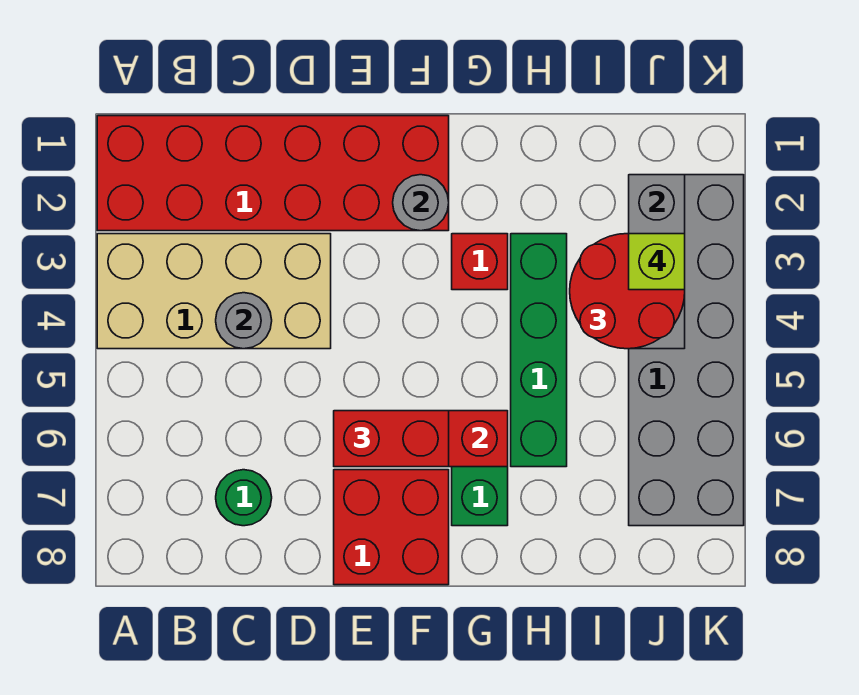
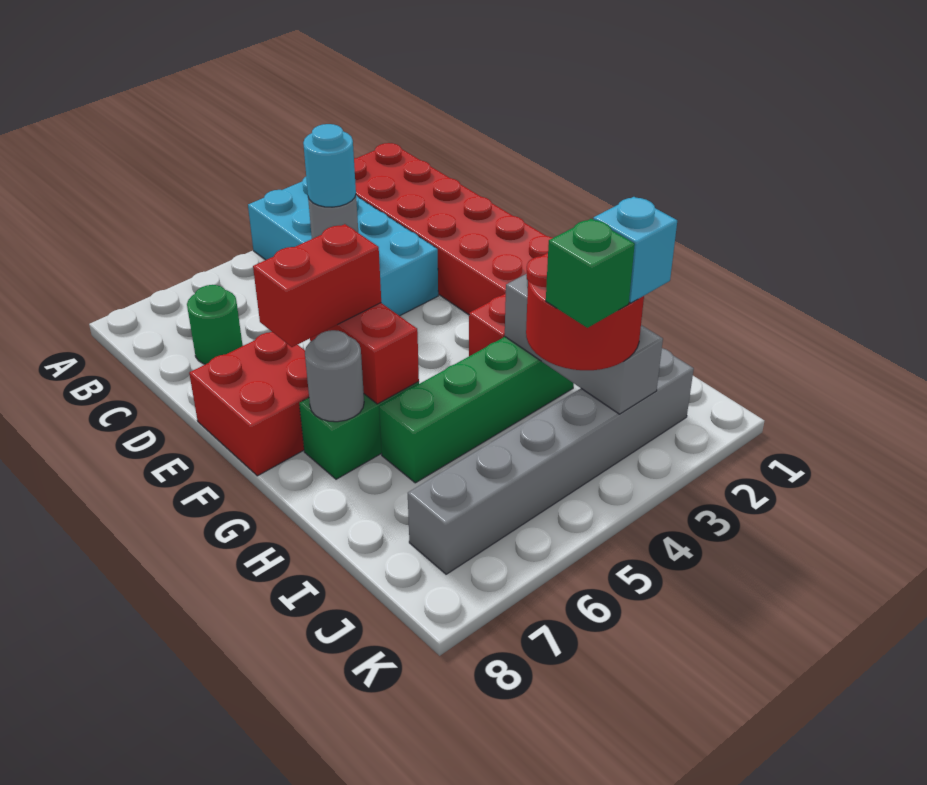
tan 2x4 brick [97,234,331,349] -> cyan 2x4 brick [248,177,438,316]
none -> cyan 1x1 round brick [303,124,356,207]
red 1x2 brick [334,411,449,467] -> red 1x2 brick turned to [253,224,381,347]
grey 1x1 round brick [393,175,449,231] -> grey 1x1 round brick moved to [305,330,364,422]
grey 2x6 brick [629,175,744,526] -> grey 1x6 brick [408,348,694,574]
grey 1x3 brick [629,175,685,349] -> grey 1x3 brick turned to [505,274,663,414]
lime 1x1 brick [629,234,685,290] -> cyan 1x1 brick [593,197,677,303]
none -> green 1x1 brick [546,219,635,328]

